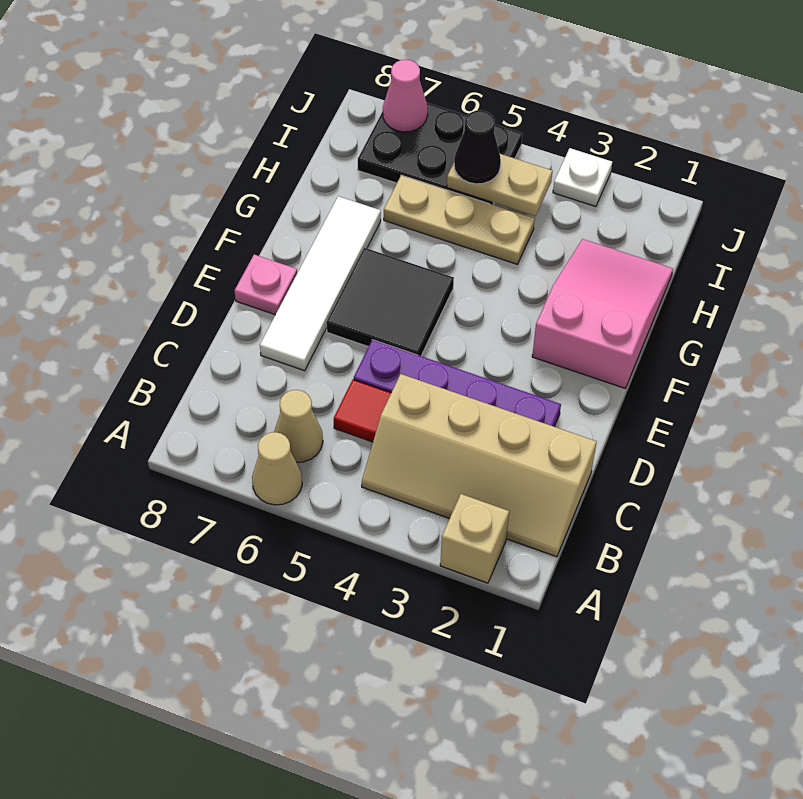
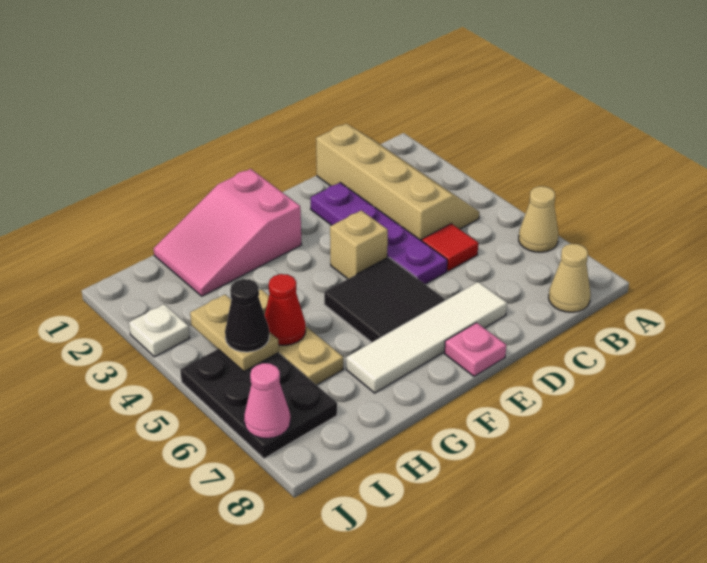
tan 1x1 brick [440,494,509,583] -> tan 1x1 brick moved to [330,210,388,279]
tan 1x1 cone [274,390,323,462] -> tan 1x1 cone moved to [549,244,591,312]
none -> red 1x1 cone [265,274,306,345]

